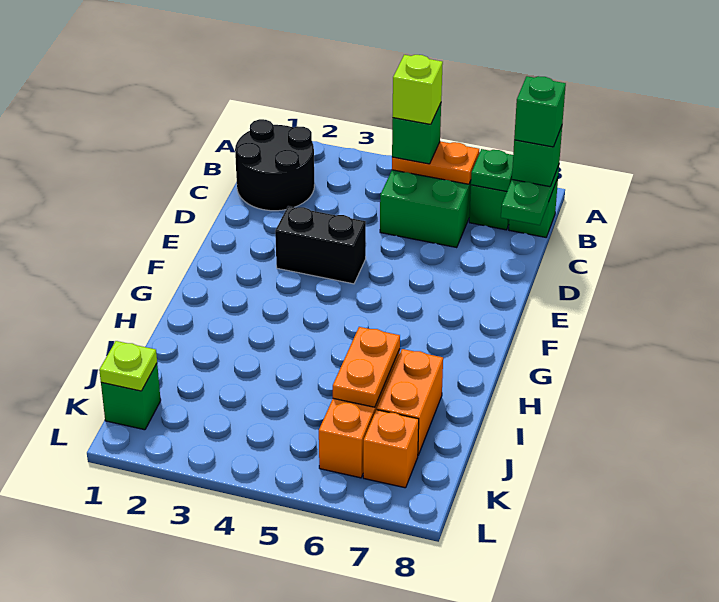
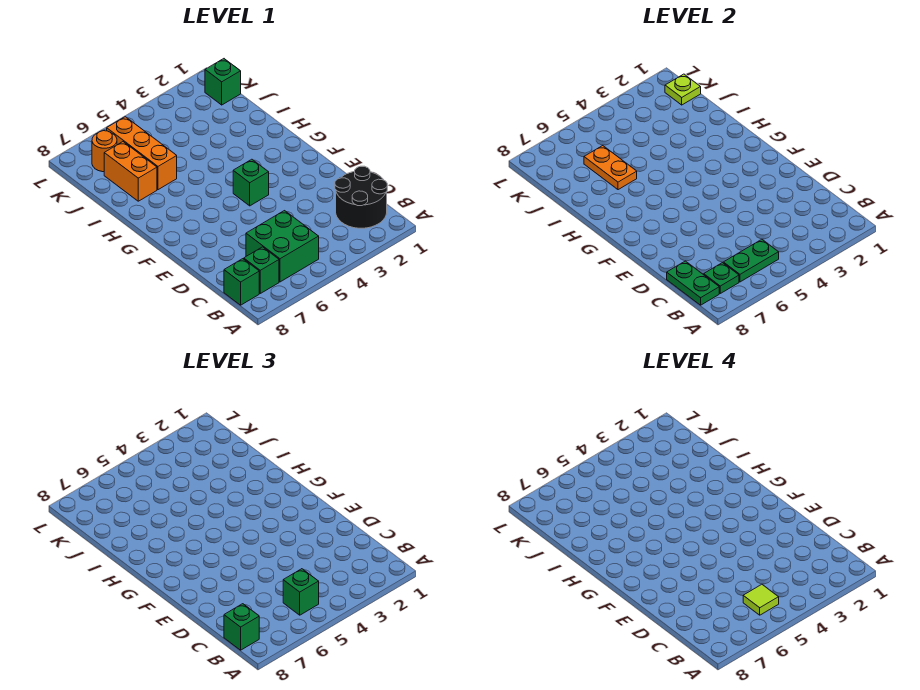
orange 1x2 plate [392,141,479,184] -> green 1x2 plate [723,239,779,282]
lime 1x1 brick [393,55,443,124] -> lime 1x1 tile [743,584,779,615]
green 1x1 brick [514,76,566,147] -> green 1x1 brick moved to [233,159,269,206]
black 1x2 brick [275,206,366,284] -> none
orange 1x1 brick [363,410,419,488] -> orange 1x1 round brick [92,131,117,172]

